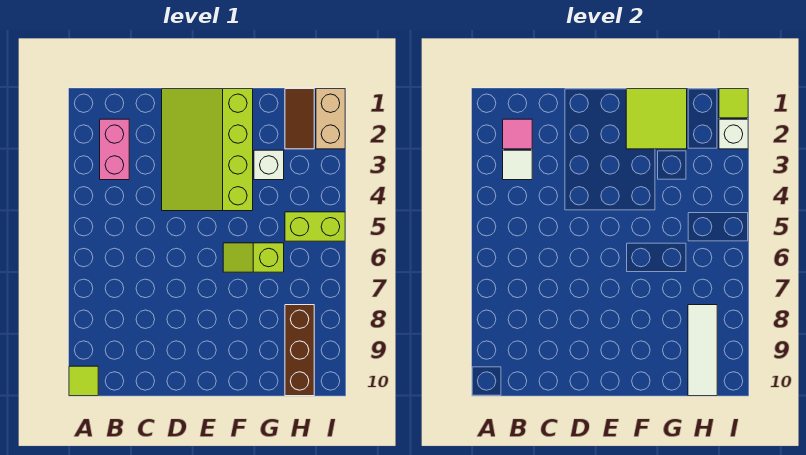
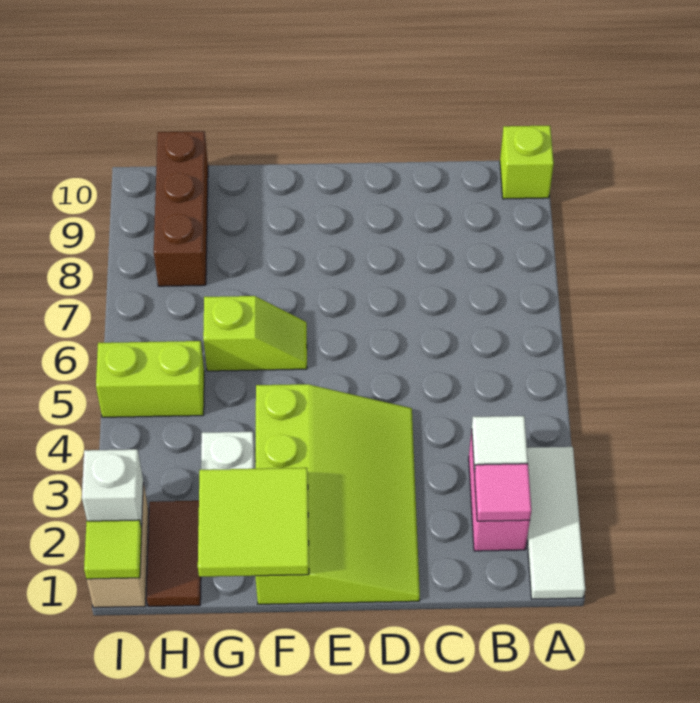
lime 1x1 tile [69,366,98,396] -> lime 1x1 brick [500,126,554,199]
white 1x3 tile [688,305,717,396] -> white 1x3 tile moved to [527,447,585,599]

